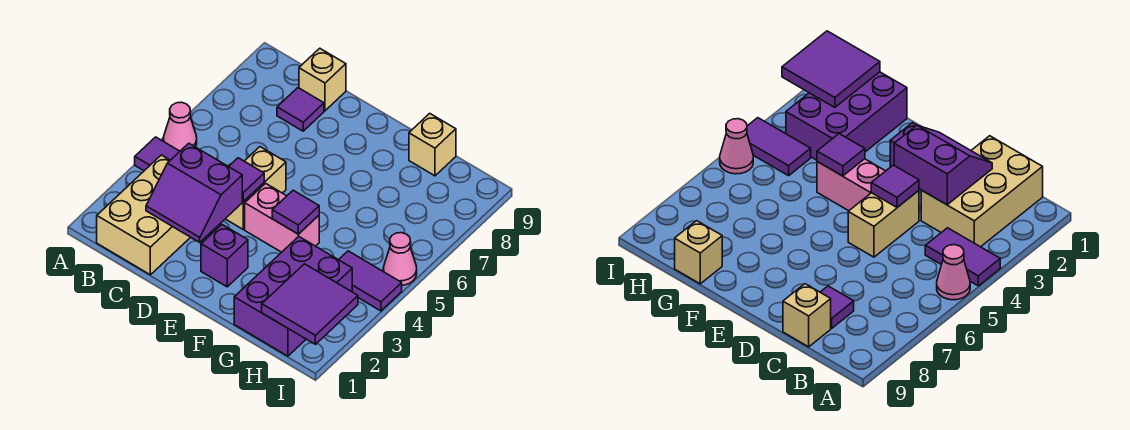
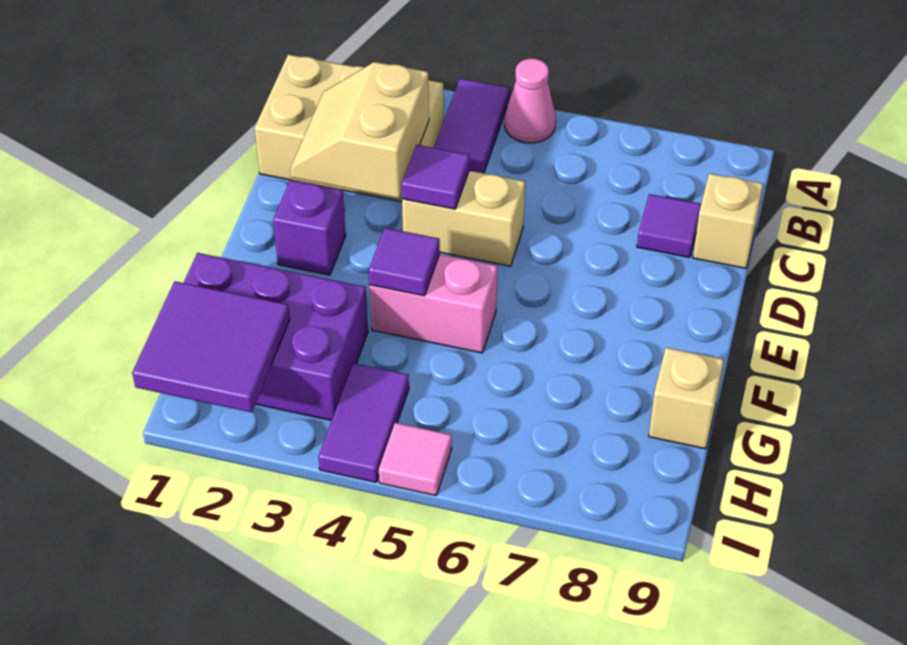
purple 2x2 slope [146,143,242,242] -> tan 2x2 slope [290,62,429,198]
pink 1x2 brick [245,183,319,252] -> pink 1x2 brick turned to [369,254,497,353]
pink 1x1 cone [383,233,417,285] -> pink 1x1 tile [379,423,452,496]

